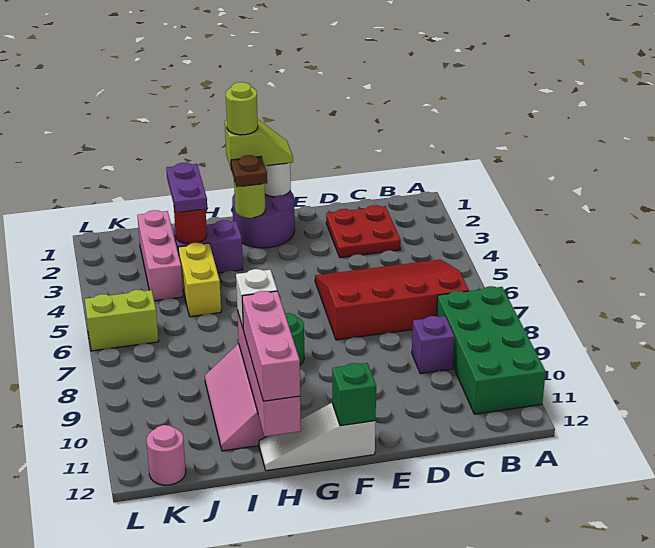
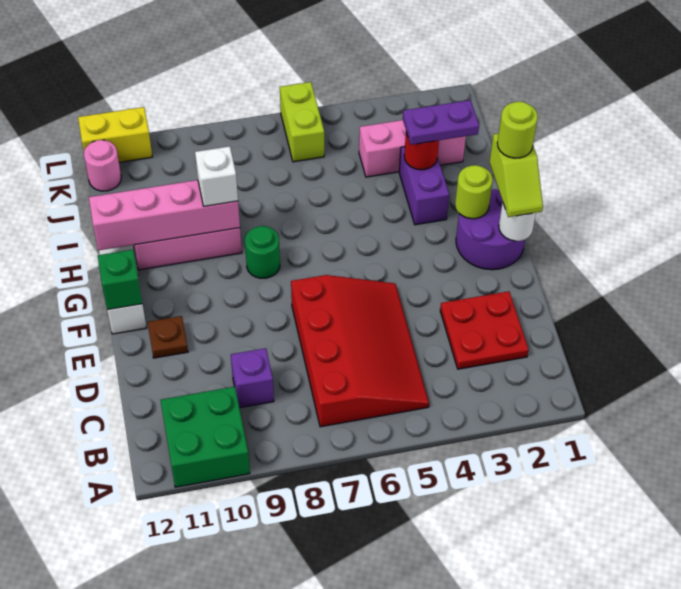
green 2x4 brick [437,286,546,414] -> green 2x2 brick [160,387,250,487]
brown 1x1 plate [231,155,267,187] -> brown 1x1 plate moved to [147,316,188,358]
pink 1x3 brick [242,291,300,401] -> none
yellow 1x2 brick [178,243,221,317] -> yellow 1x2 brick moved to [78,107,152,162]

